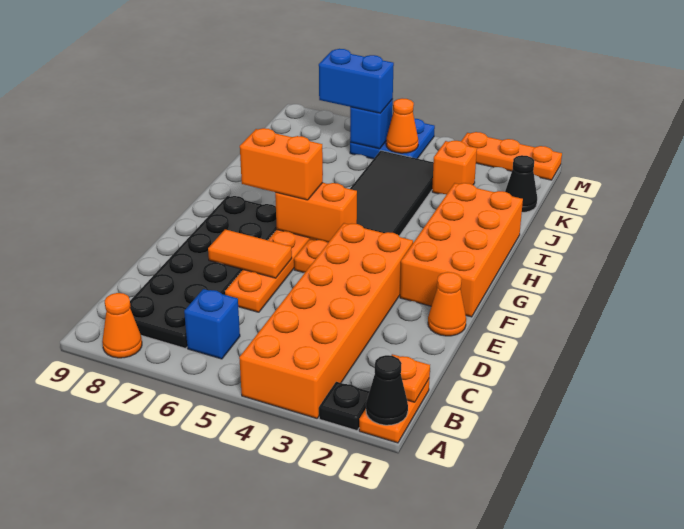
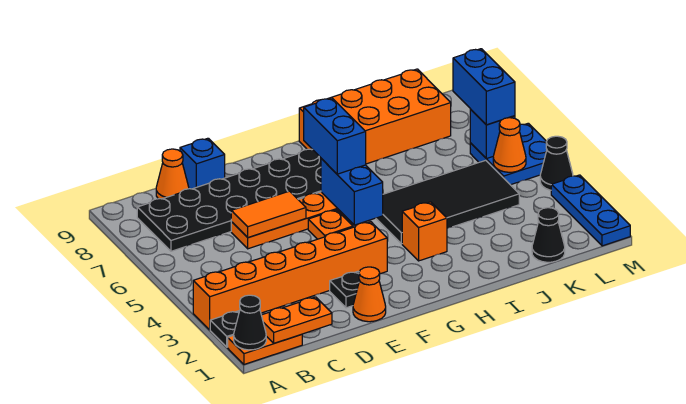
orange 2x6 brick [239,223,413,418] -> orange 1x6 brick [193,222,387,330]
orange 1x1 cone [102,293,142,358] -> orange 1x1 cone moved to [156,149,189,199]
orange 1x1 plate [391,354,430,402] -> orange 1x2 plate [262,297,332,343]
blue 1x1 brick [184,289,240,359] -> blue 1x1 brick moved to [180,138,225,189]
none -> black 1x1 plate [330,271,360,308]
orange 1x2 tile [208,229,292,278] -> orange 1x2 tile turned to [231,191,306,238]
orange 2x4 brick [400,183,523,317] -> orange 2x4 brick moved to [299,69,451,164]
orange 1x2 brick [275,183,357,242] -> blue 1x2 brick [321,159,383,225]
orange 1x2 brick [240,128,323,200] -> blue 1x2 brick [304,98,366,174]
orange 1x1 brick [432,141,477,195] -> orange 1x1 brick moved to [402,202,447,261]
orange 1x3 plate [461,132,562,180] -> blue 1x3 plate [551,175,630,246]
none -> black 1x1 cone [540,136,573,190]

